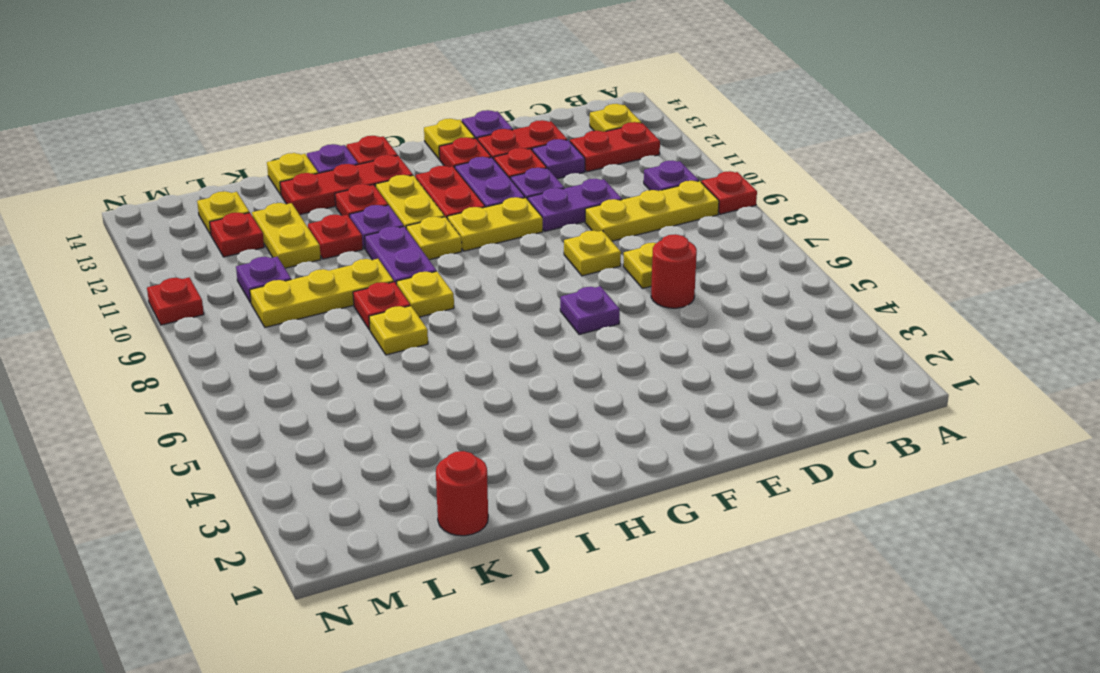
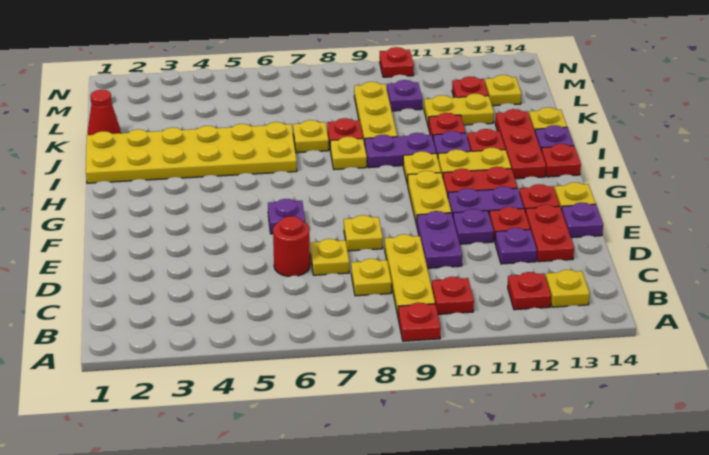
purple 1x1 plate [644,161,699,191] -> red 1x1 plate [432,277,474,314]
red 1x2 plate [570,122,660,172] -> red 1x1 plate [508,272,551,310]
none -> yellow 1x1 plate [351,259,392,296]
none -> yellow 2x6 plate [86,122,297,183]
red 1x1 round brick [436,451,488,536] -> red 1x1 cone [88,90,121,135]

